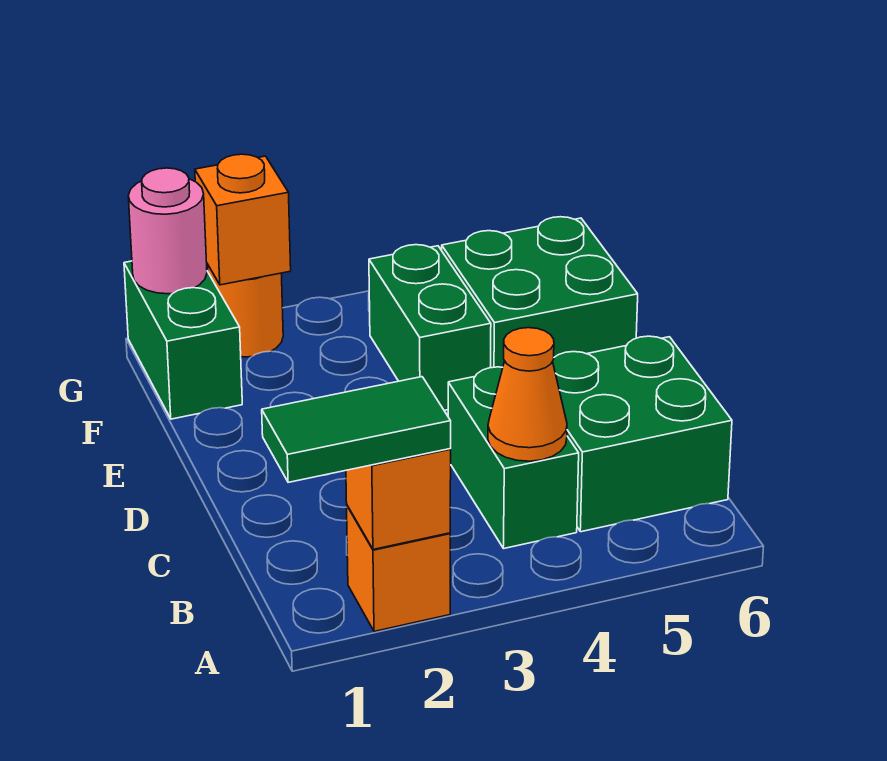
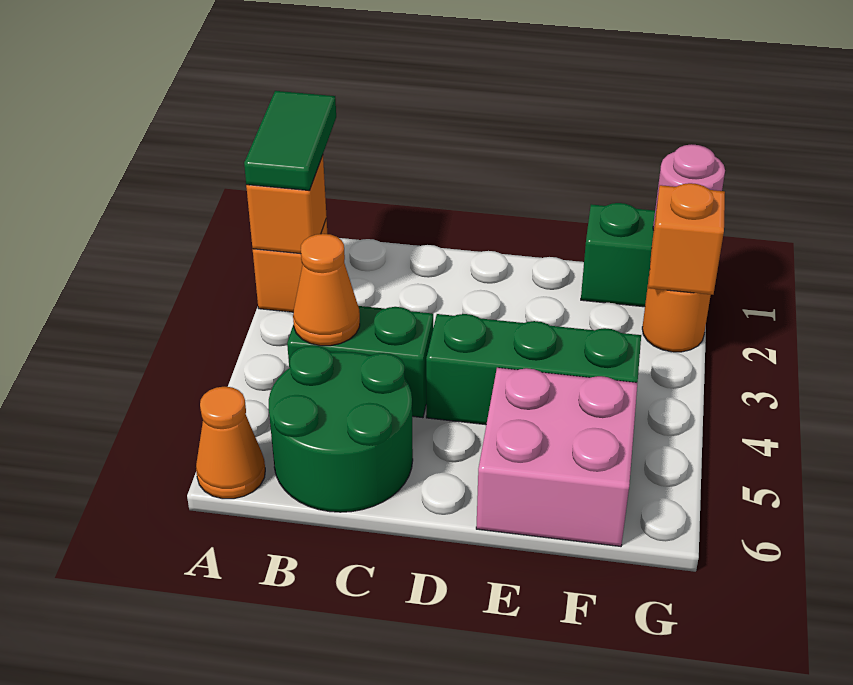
none -> orange 1x1 cone [196,387,265,499]
green 2x2 brick [553,336,732,532] -> green 2x2 round brick [269,345,413,512]
green 1x2 brick [369,245,491,410] -> green 1x3 brick [426,314,641,425]
green 2x2 brick [442,217,638,368] -> pink 2x2 brick [476,368,637,546]

